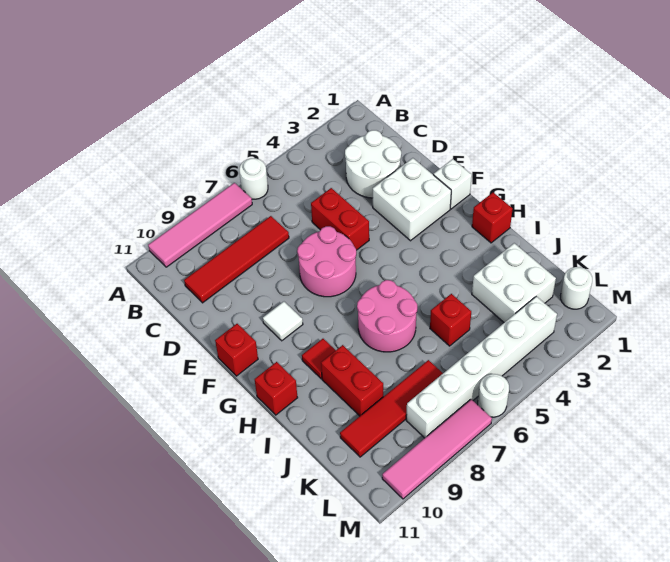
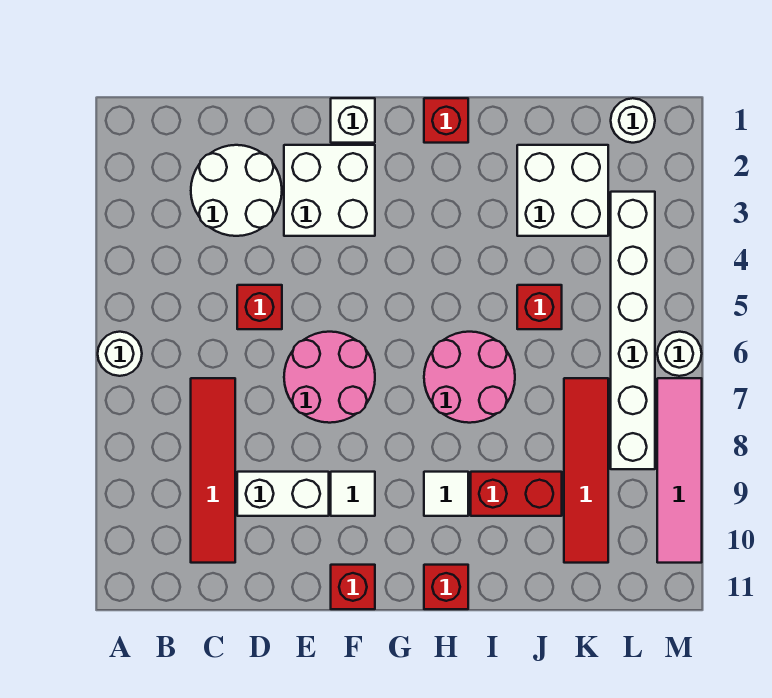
pink 1x4 tile [148,183,252,267] -> none
red 1x2 brick [311,188,369,250] -> red 1x1 brick [237,285,282,329]
none -> white 1x2 brick [237,472,329,516]
red 1x1 tile [302,339,336,379] -> white 1x1 tile [424,472,468,516]

